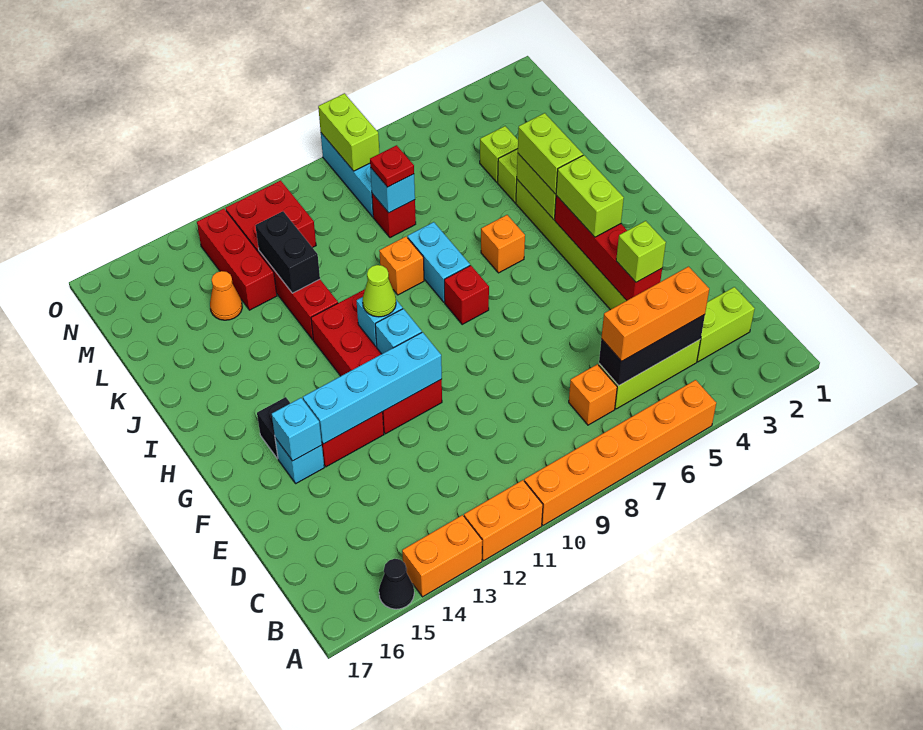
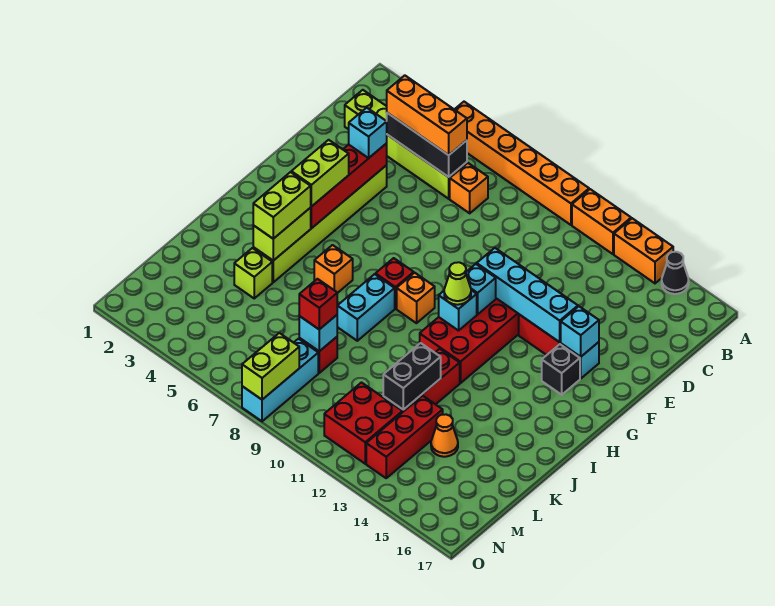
lime 1x1 brick [616,221,666,282] -> cyan 1x1 brick [349,108,387,158]
orange 1x1 brick [379,237,424,295] -> orange 1x1 brick moved to [397,273,435,323]
lime 1x1 brick [480,126,518,182] -> none
red 1x1 plate [370,145,414,187] -> red 1x1 brick [299,279,337,329]

